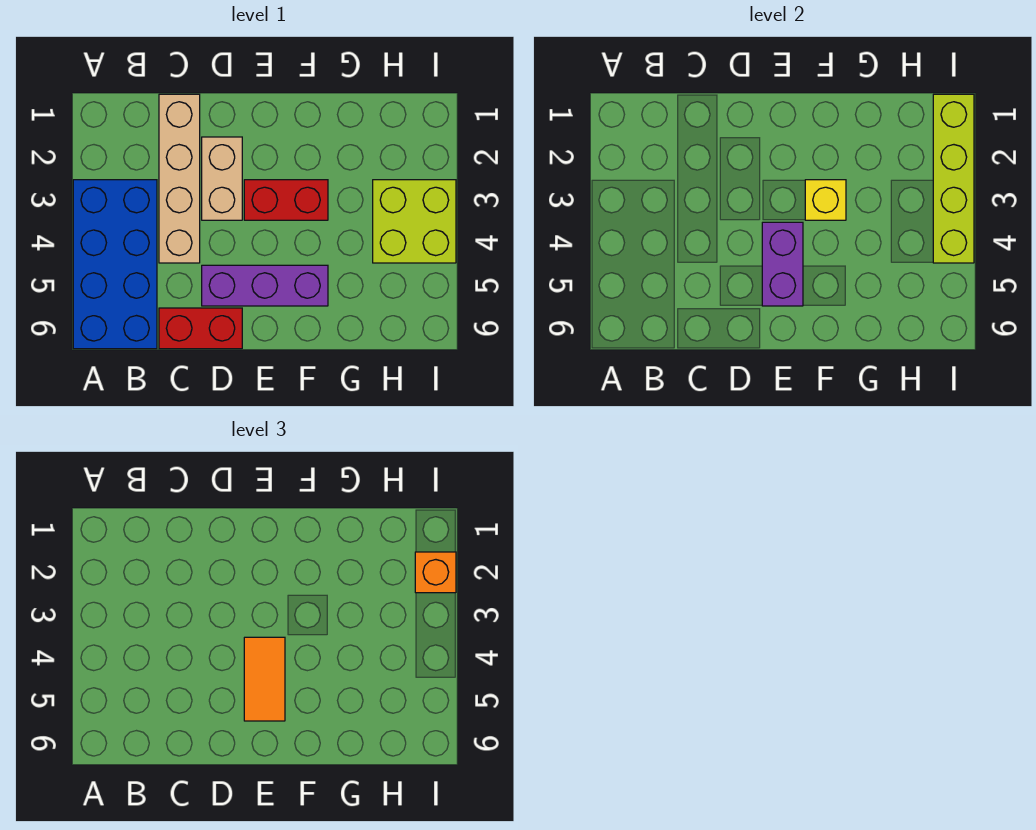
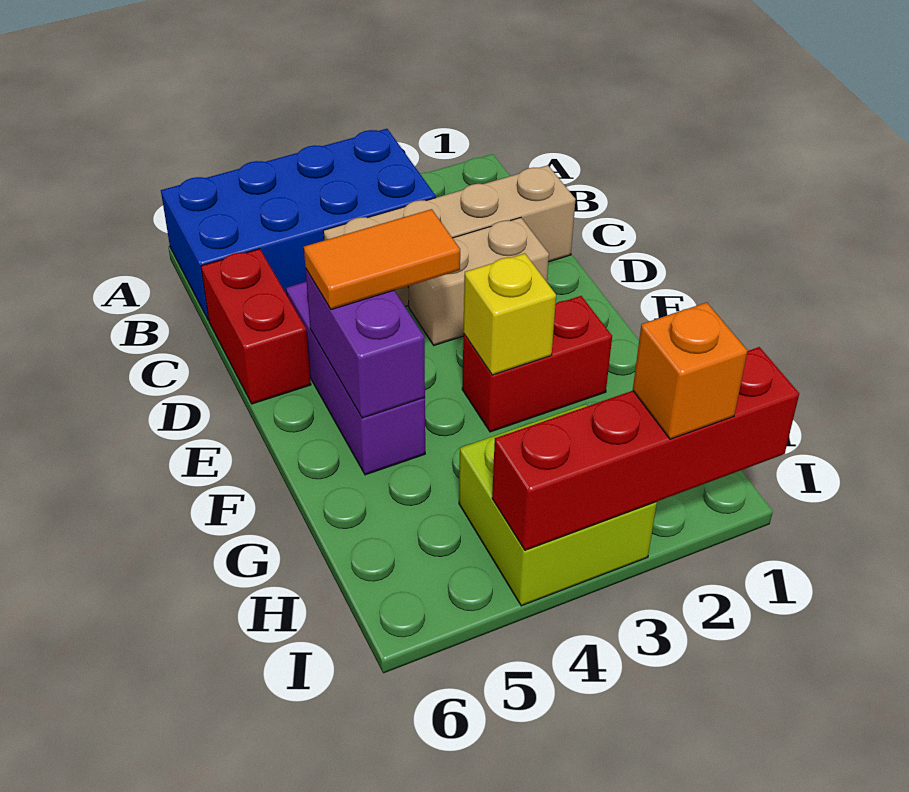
red 1x2 brick [244,180,328,220] -> red 1x2 brick turned to [462,296,612,432]
purple 1x2 brick [762,222,803,306] -> purple 1x2 brick turned to [306,270,425,418]
lime 1x4 brick [933,94,974,263] -> red 1x4 brick [492,347,799,550]

